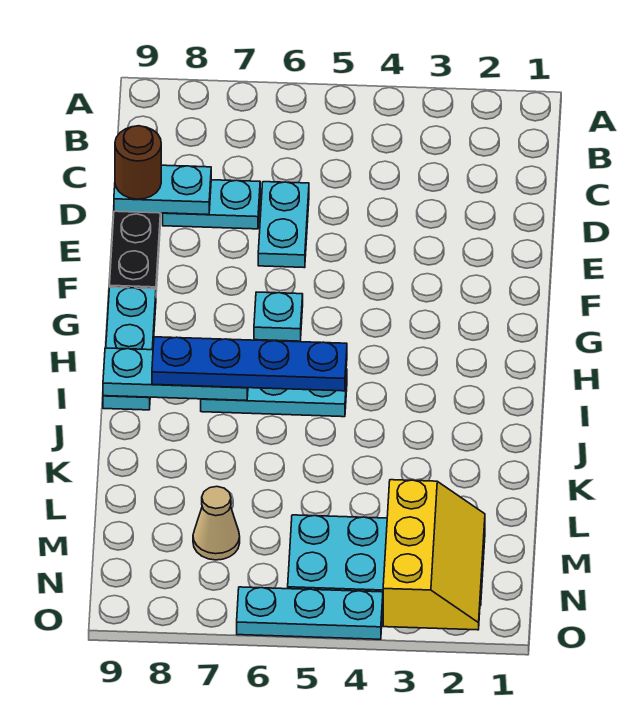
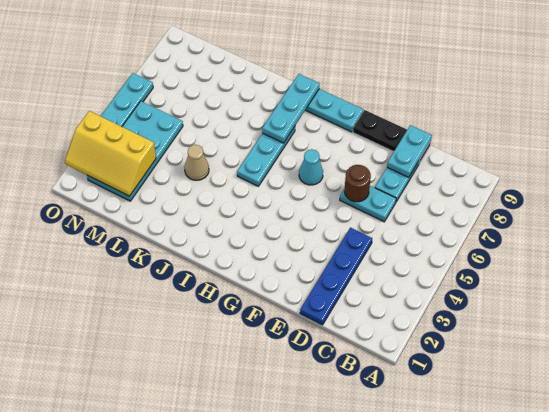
brown 1x1 round brick [115,126,161,199] -> brown 1x1 round brick moved to [345,165,371,202]
cyan 1x1 plate [254,292,303,341] -> cyan 1x1 cone [299,149,323,185]
blue 1x4 plate [152,337,347,391] -> blue 1x4 plate moved to [300,228,372,325]
tan 1x1 cone [193,487,240,560] -> tan 1x1 cone moved to [185,145,209,180]

